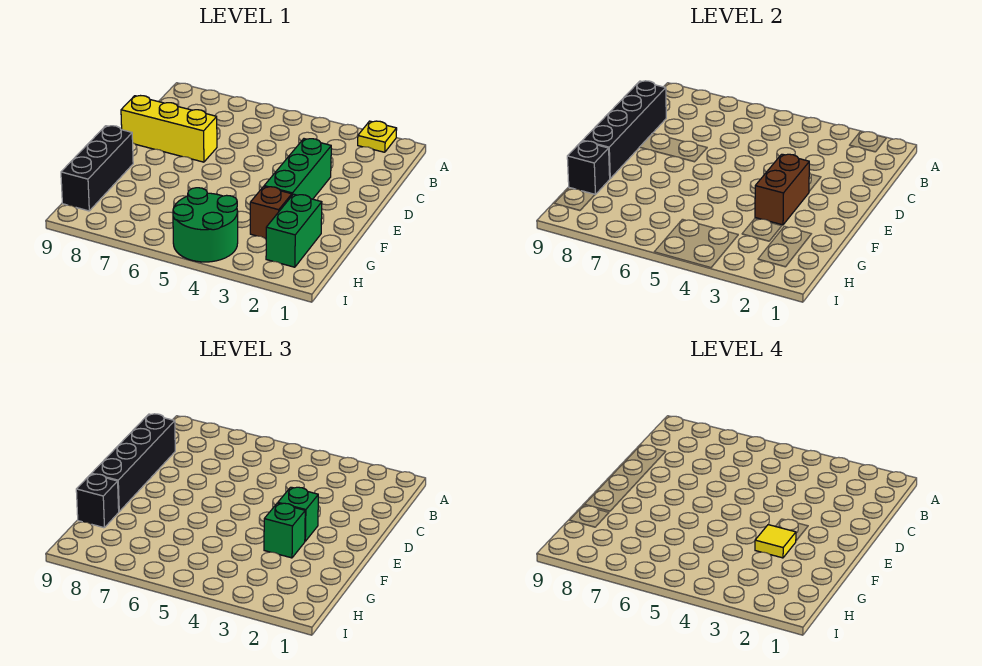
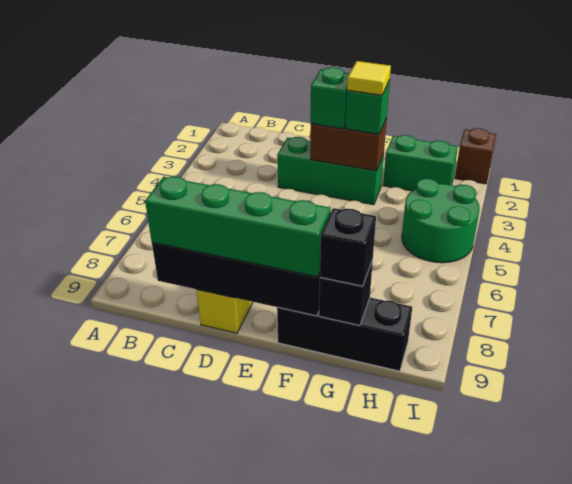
yellow 1x1 plate [358,121,397,152] -> none
black 1x4 brick [92,414,175,511] -> green 1x4 brick [145,177,331,277]
brown 1x1 brick [250,187,292,238] -> brown 1x1 brick moved to [455,128,496,184]

